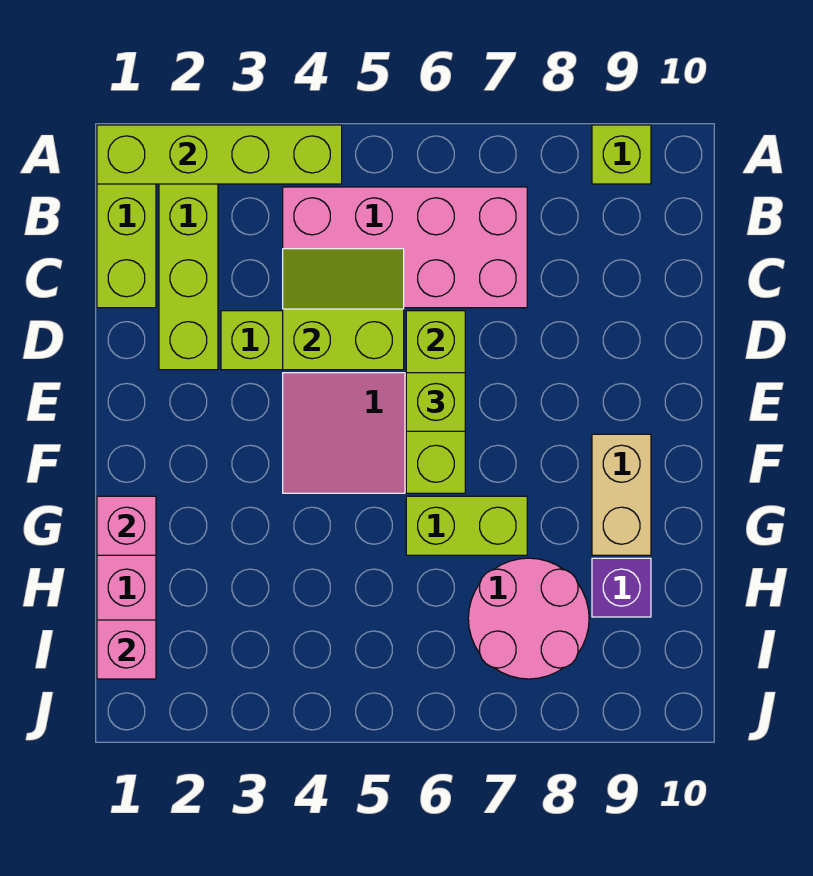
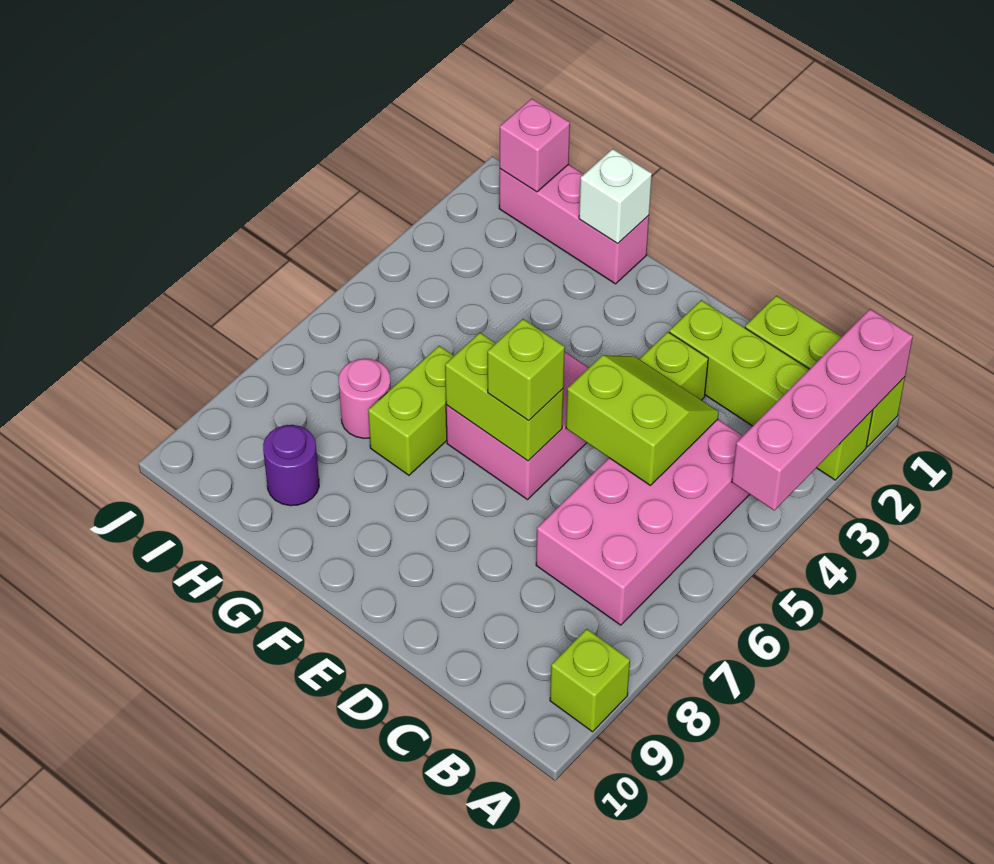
lime 1x4 brick [97,125,342,184] -> pink 1x4 brick [732,309,913,510]
lime 2x2 slope [283,249,404,370] -> lime 2x2 slope turned to [566,355,719,485]
lime 1x3 brick [406,311,465,493] -> lime 1x2 brick [445,333,563,461]
tan 1x2 brick [592,434,651,555] -> none
pink 1x1 brick [97,496,156,555] -> white 1x1 brick [579,149,652,244]
pink 2x2 round brick [468,558,589,679] -> pink 1x1 round brick [338,359,391,438]
purple 1x1 brick [592,558,651,617] -> purple 1x1 round brick [263,425,319,506]

